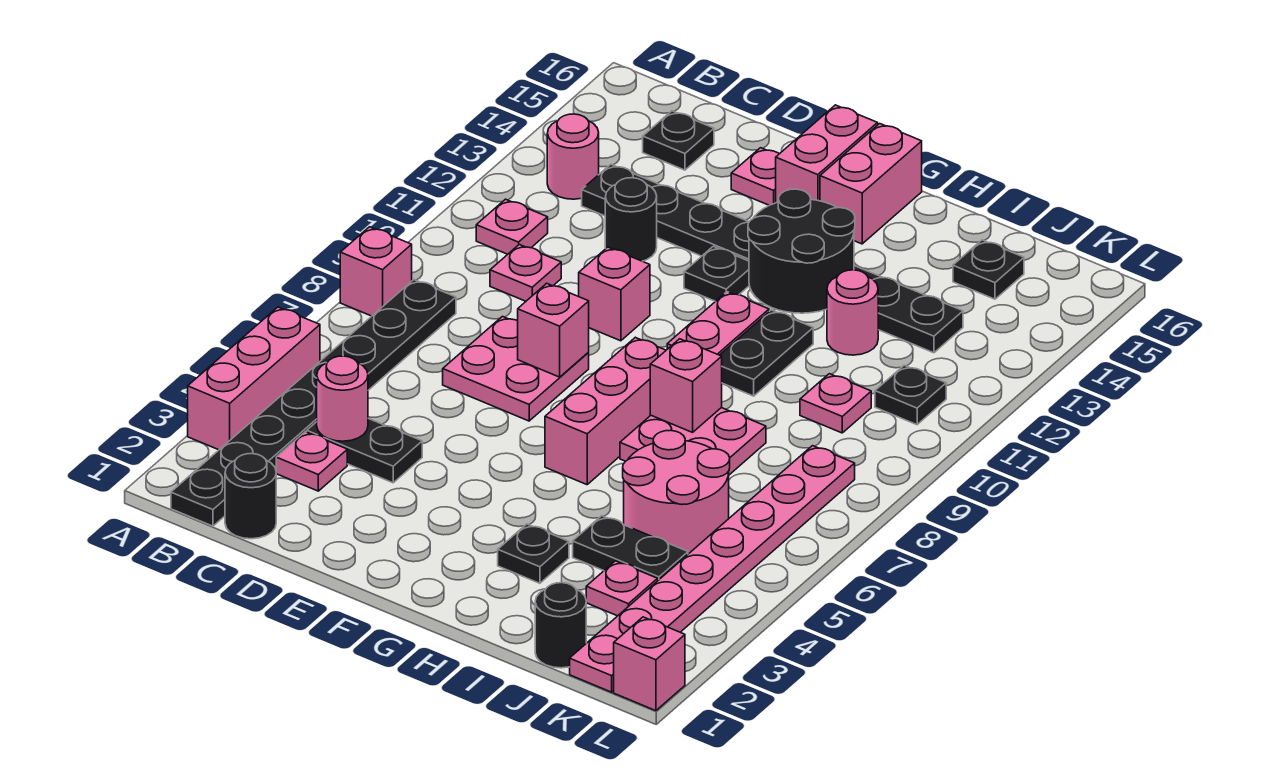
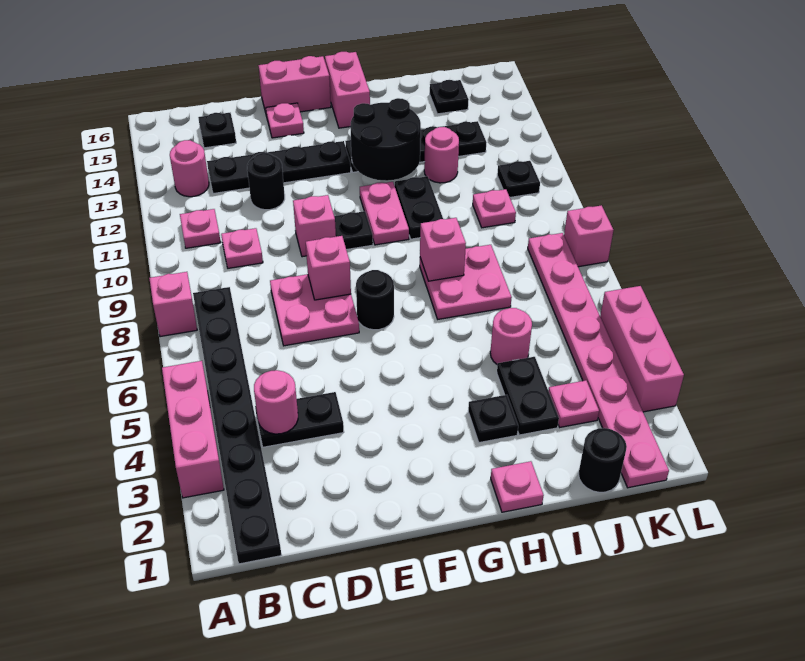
black 1x1 round brick [225,454,276,539] -> black 1x1 round brick moved to [356,270,394,330]
pink 1x1 plate [276,432,347,491] -> pink 1x1 plate moved to [491,461,544,512]
black 1x1 plate [684,246,749,301] -> black 1x1 plate moved to [334,211,373,250]
pink 1x2 brick [776,105,878,203] -> pink 1x2 brick turned to [258,56,331,116]
pink 1x3 brick [545,337,666,485] -> pink 1x3 brick moved to [600,286,684,412]
black 1x2 plate [573,516,688,580] -> black 1x2 plate turned to [497,357,559,435]
pink 2x2 round brick [623,430,730,554] -> pink 1x1 round brick [490,308,532,365]
pink 1x1 brick [614,617,685,711] -> pink 1x1 brick moved to [564,205,613,267]

